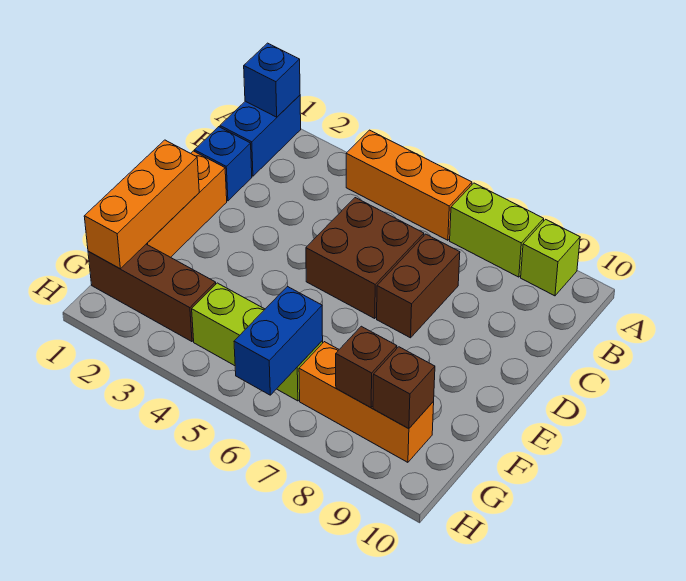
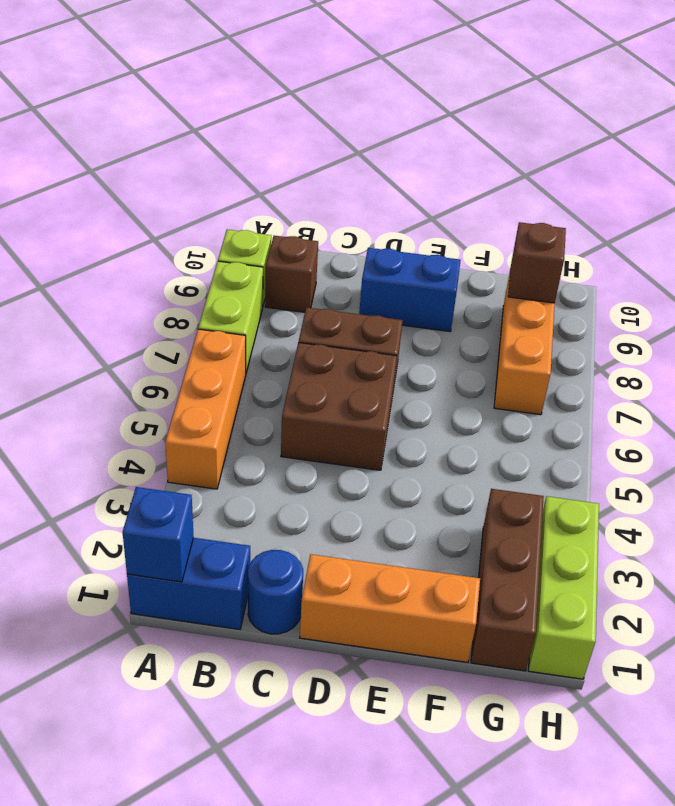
blue 1x1 brick [194,127,252,201] -> blue 1x1 round brick [248,550,303,634]
orange 1x3 brick [84,140,199,269] -> none
lime 1x3 brick [192,283,323,401] -> lime 1x3 brick moved to [528,496,599,679]
blue 1x2 brick [234,286,323,395] -> blue 1x2 brick moved to [359,248,461,332]
brown 1x1 brick [336,326,397,408] -> brown 1x1 brick moved to [265,236,318,312]

